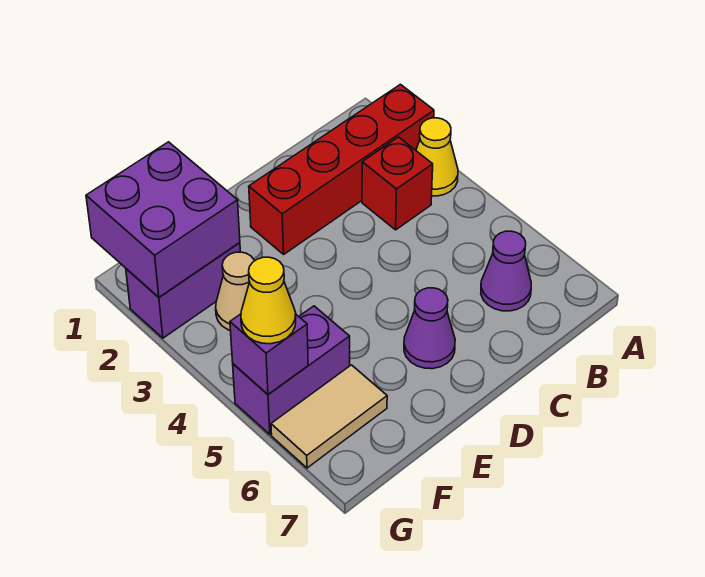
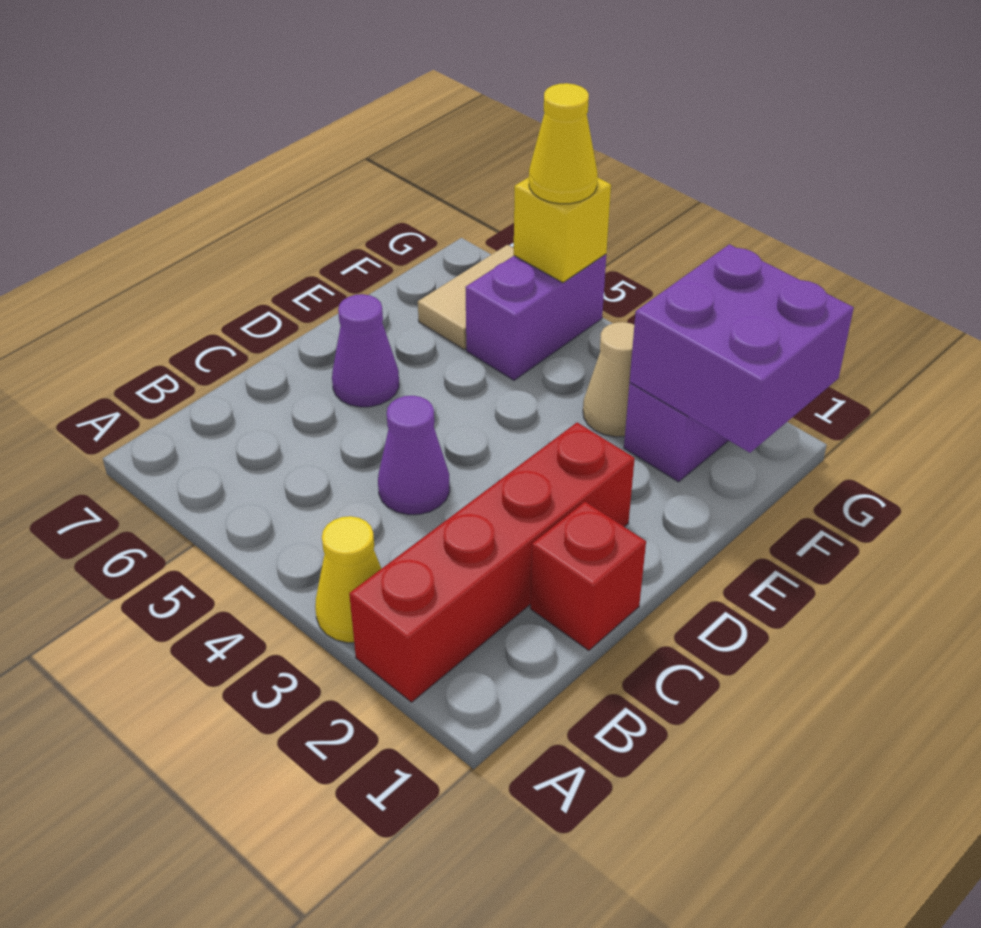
red 1x1 brick [362,137,433,230] -> red 1x1 brick moved to [530,502,646,651]
purple 1x1 cone [481,231,531,311] -> purple 1x1 cone moved to [378,396,450,515]
purple 1x1 brick [230,314,308,394] -> yellow 1x1 brick [514,177,611,283]

